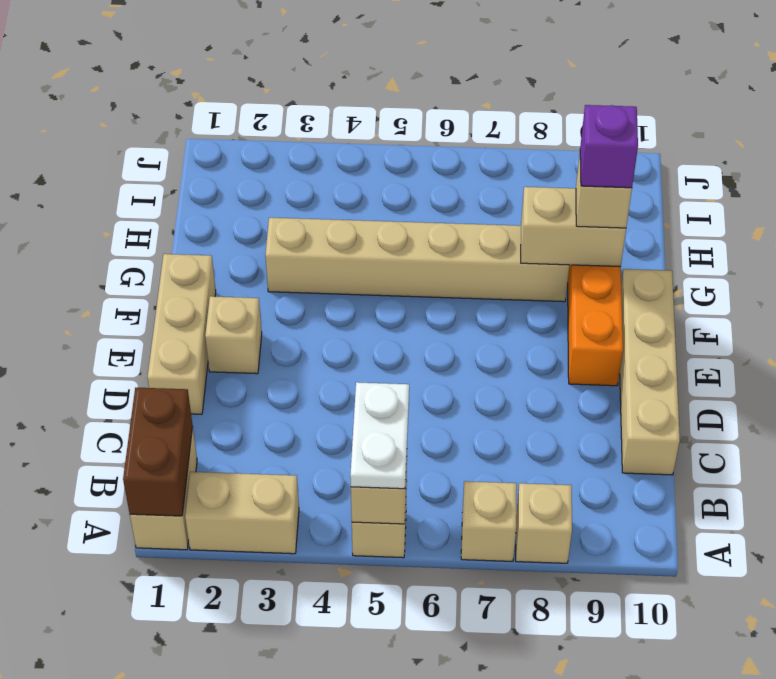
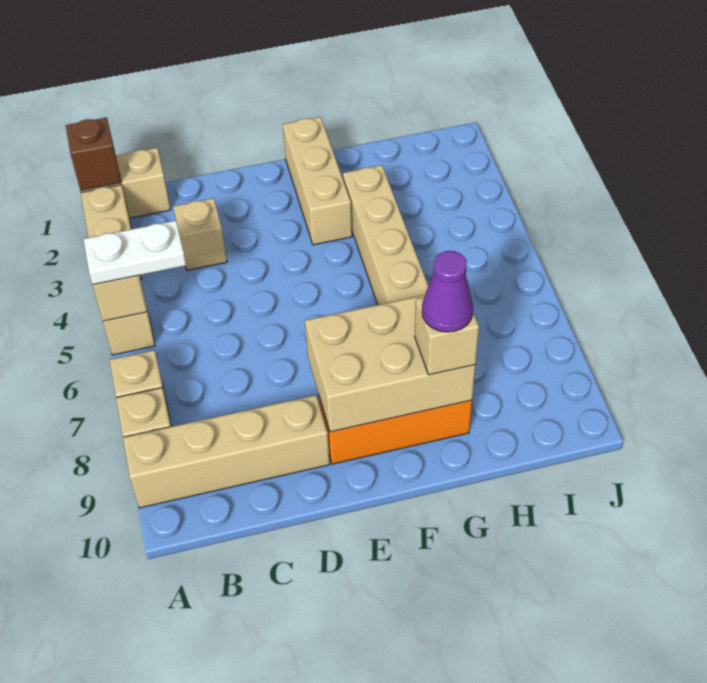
brown 1x2 brick [123,388,193,516] -> brown 1x1 brick [66,118,121,191]
tan 1x4 brick [620,269,680,475] -> tan 1x4 brick moved to [123,395,330,508]
tan 1x3 brick [147,254,216,414] -> tan 1x3 brick turned to [283,117,352,245]
tan 1x1 brick [205,296,262,374] -> tan 1x1 brick moved to [173,198,227,270]
tan 1x2 brick [521,187,626,267] -> tan 2x3 brick [305,295,475,432]
purple 1x1 brick [580,105,638,188] -> purple 1x1 cone [422,251,473,332]

